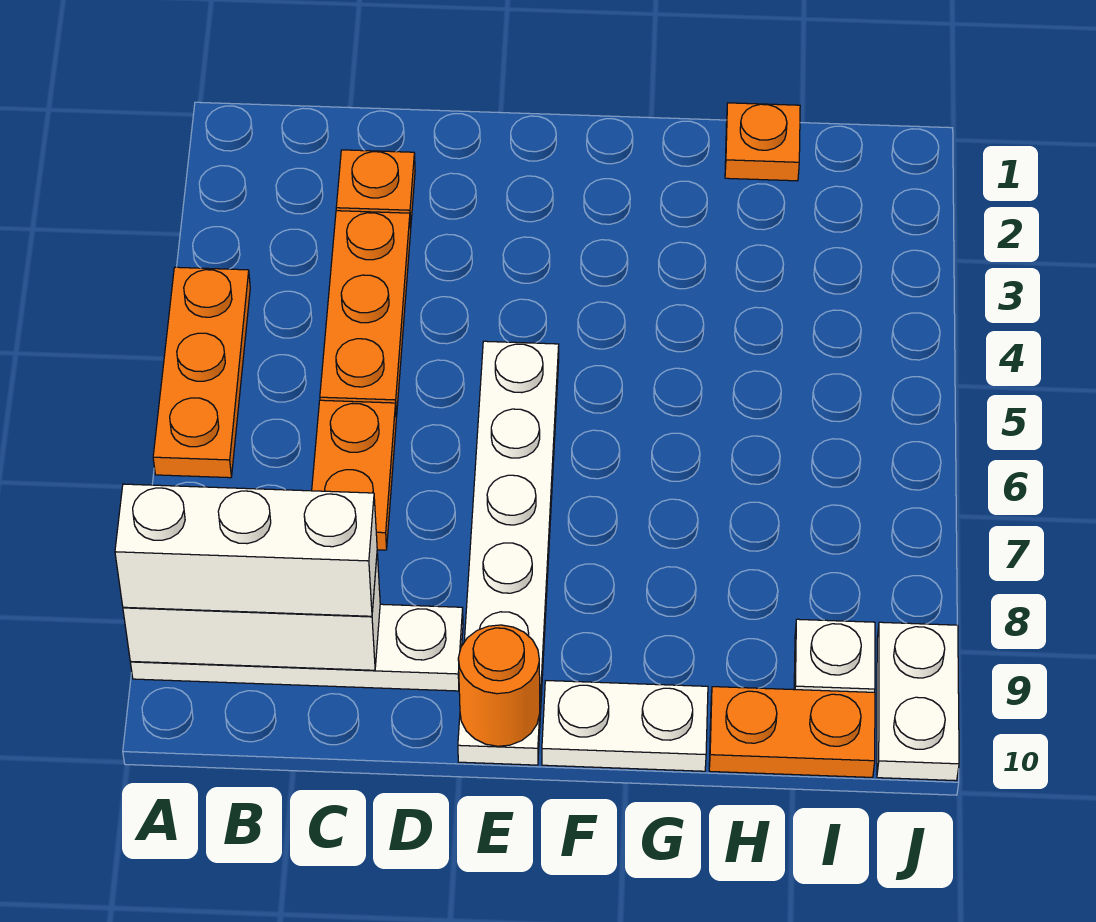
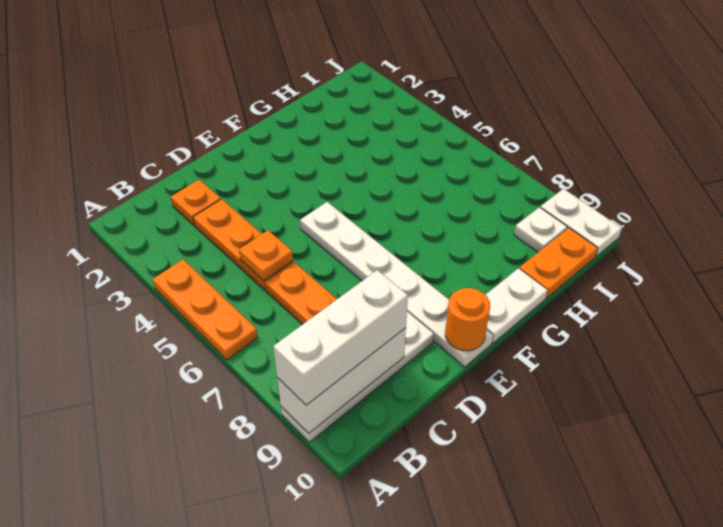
orange 1x1 plate [725,103,800,181] -> orange 1x1 plate moved to [239,230,293,281]

